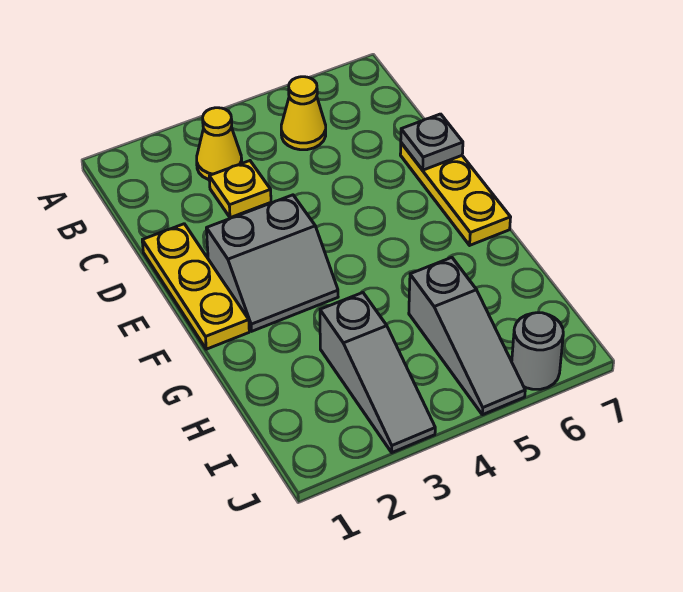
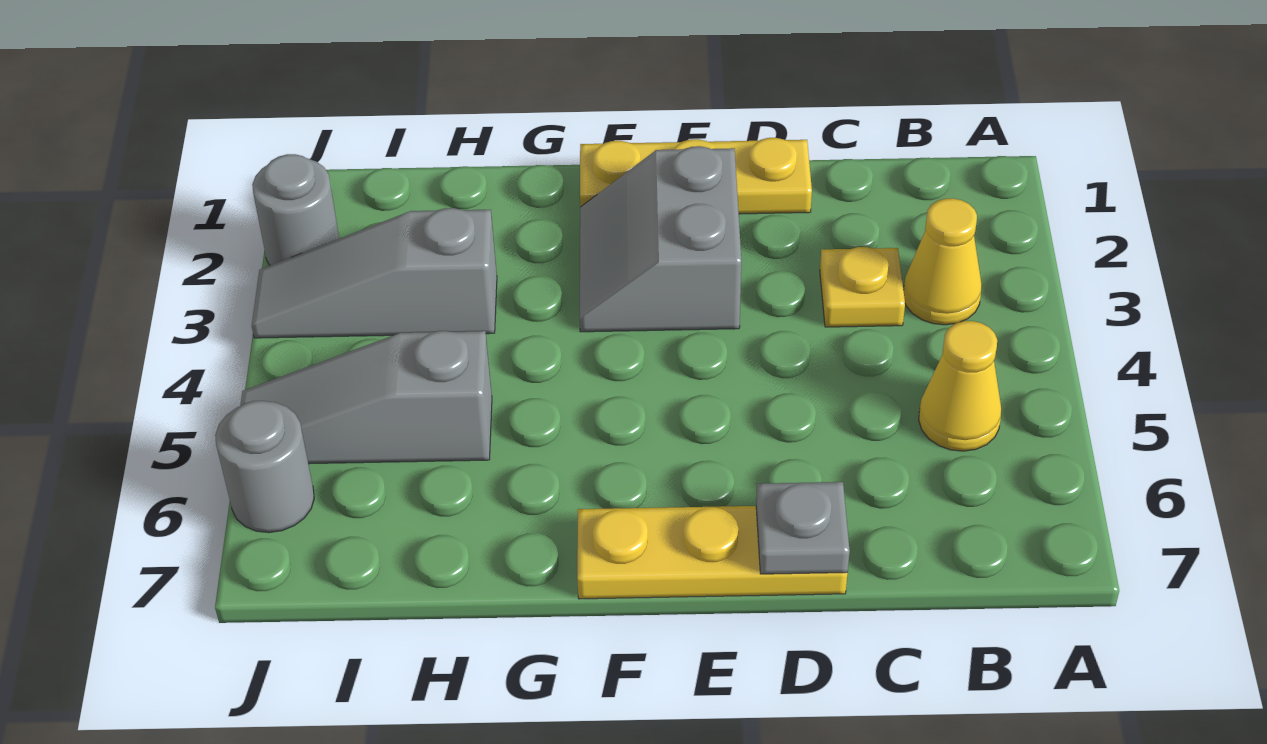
none -> grey 1x1 round brick [252,154,339,265]

